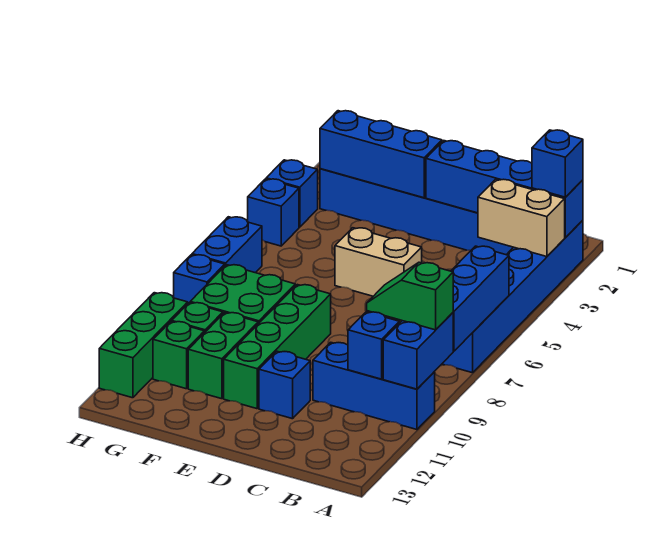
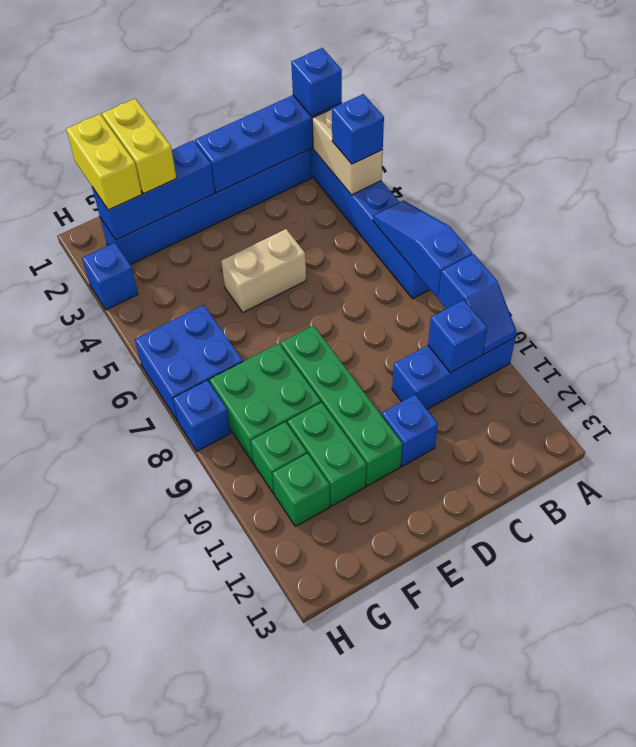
tan 1x2 brick [478,179,565,257] -> tan 1x2 brick turned to [312,109,383,195]
blue 1x3 brick [451,246,509,351] -> blue 1x3 slope [373,201,472,298]
blue 1x2 brick [383,313,453,389] -> blue 1x2 slope [438,254,517,354]
green 1x2 slope [367,262,453,330] -> none
none -> yellow 1x2 brick [102,99,177,194]
none -> yellow 1x2 brick [66,114,142,210]
blue 1x1 brick [248,179,299,246] -> blue 1x1 brick moved to [332,94,384,164]
blue 1x2 brick [192,217,262,273] -> blue 2x2 brick [135,305,243,421]
green 1x3 brick [99,293,188,398] -> none

